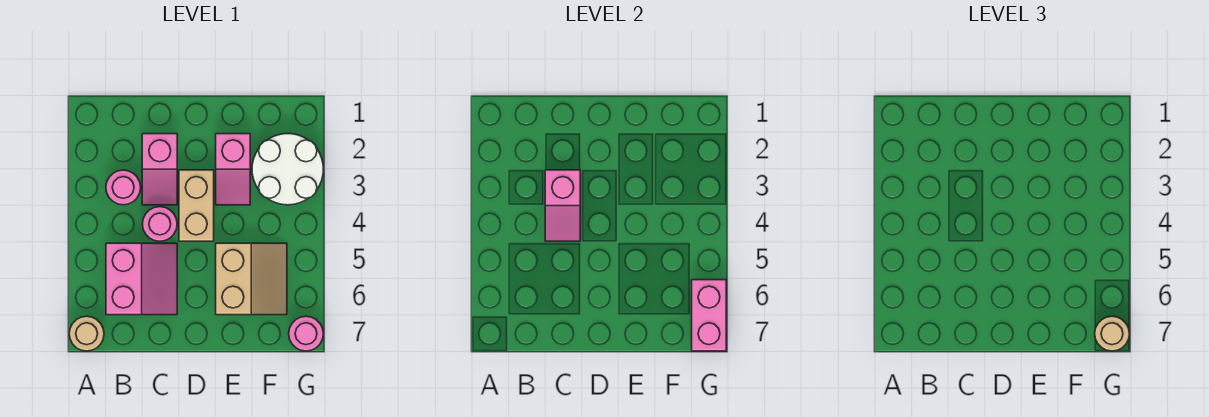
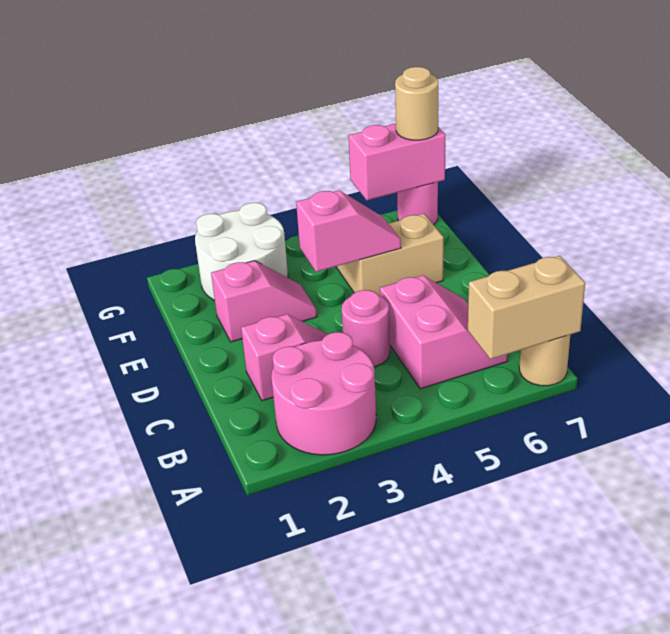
pink 1x1 round brick [106,170,141,205] -> pink 2x2 round brick [271,332,376,455]
pink 2x2 slope [106,243,177,315] -> pink 2x2 slope turned to [380,275,508,389]
pink 1x2 slope [545,170,580,241] -> pink 1x2 slope moved to [296,190,401,272]
tan 1x2 brick [179,170,214,241] -> tan 1x2 brick moved to [468,256,585,359]

